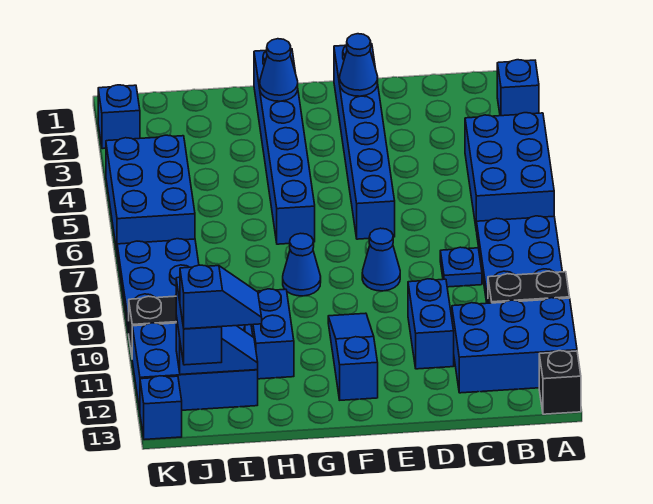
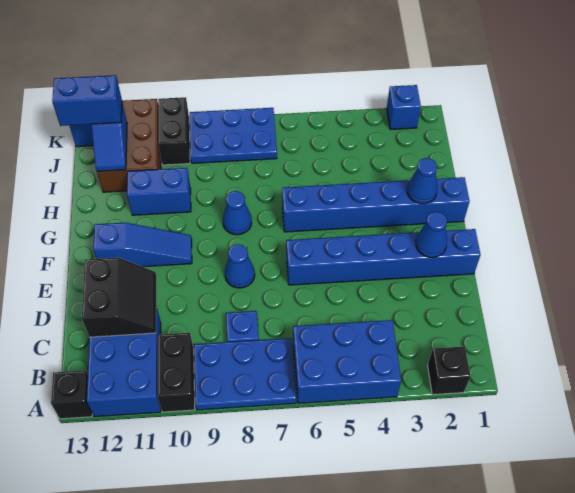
blue 1x1 brick [497,60,539,116] -> black 1x1 brick [428,346,471,395]
none -> black 2x2 slope [82,258,156,337]
blue 1x2 brick [408,279,454,369] -> none
blue 2x3 brick [132,323,258,410] -> brown 2x3 brick [97,99,161,192]
blue 1x2 slope [180,265,262,329] -> none
blue 2x3 brick [106,135,195,250] -> none

